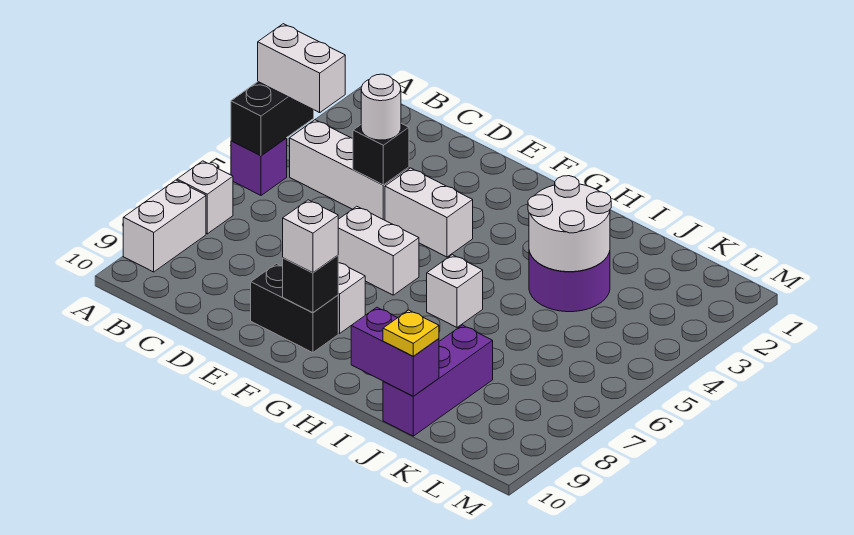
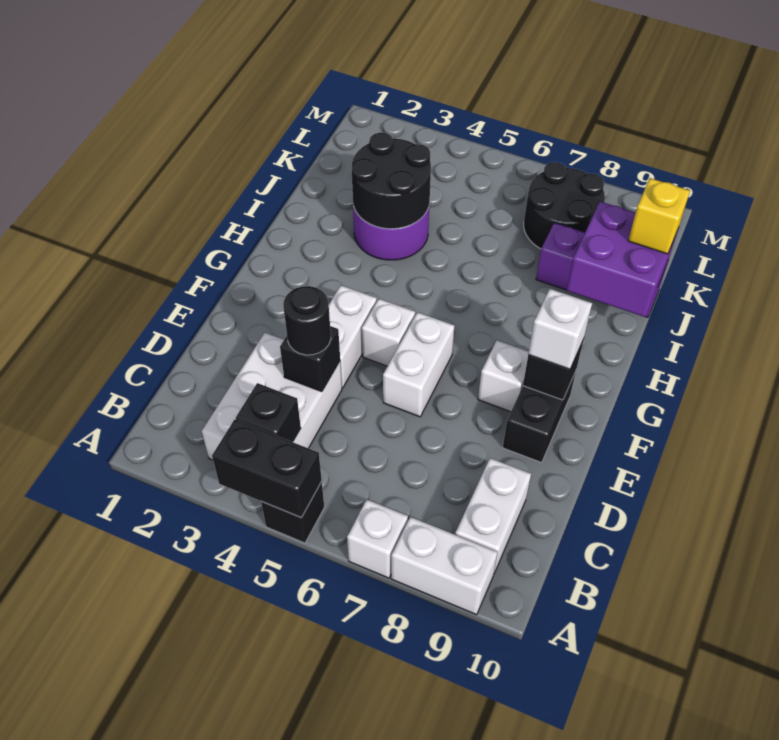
white 1x2 brick [258,24,345,113] -> white 1x2 brick moved to [455,458,531,573]
purple 1x1 brick [231,138,287,195] -> black 1x1 brick [261,482,324,543]
white 1x3 brick [290,120,409,220] -> white 2x3 brick [202,333,342,460]
none -> black 1x1 brick [236,383,301,442]
white 1x1 round brick [361,74,401,140] -> black 1x1 round brick [283,286,331,355]
white 1x1 brick [427,255,483,327] -> white 1x1 brick moved to [362,299,415,366]
white 2x2 round brick [528,176,611,272] -> black 2x2 round brick [352,132,431,229]
purple 1x2 brick [351,307,439,396] -> purple 2x2 brick [567,202,678,317]
yellow 1x1 plate [383,310,439,356] -> yellow 1x1 brick [628,178,690,254]
none -> black 2x2 round brick [524,162,605,249]

